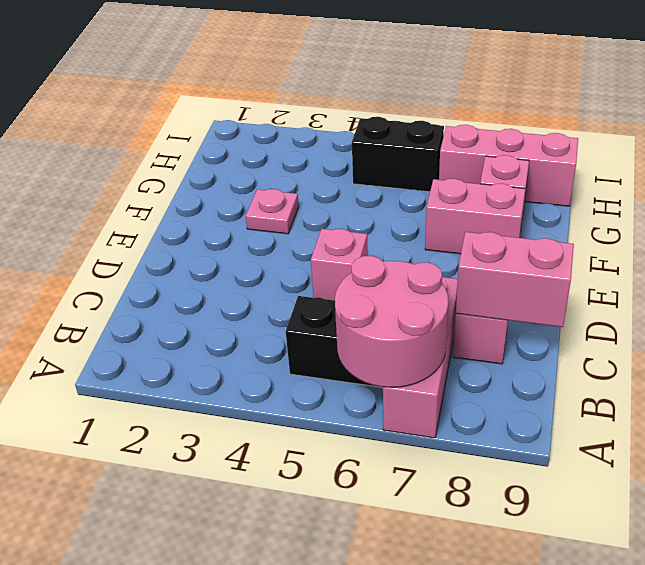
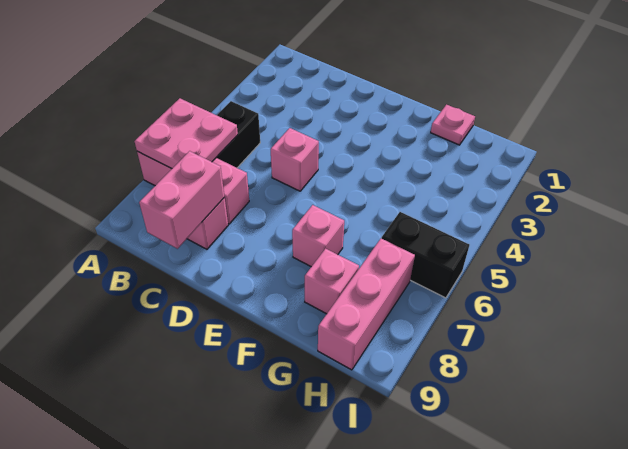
pink 2x2 round brick [335,256,448,387] -> pink 2x2 plate [134,98,238,169]
pink 1x1 plate [246,189,299,234] -> pink 1x1 plate moved to [431,105,475,145]
pink 1x2 brick [425,179,525,254] -> pink 1x1 brick [292,205,344,267]
black 1x2 brick [352,117,444,192] -> black 1x2 brick turned to [382,212,469,298]

